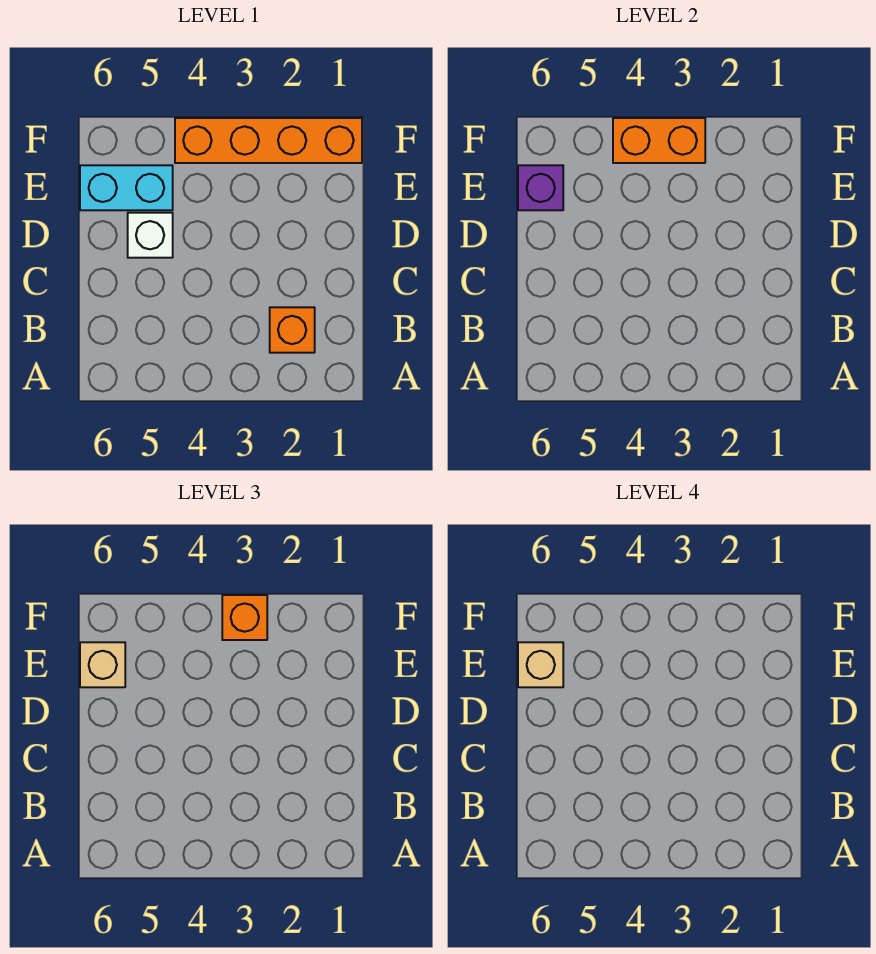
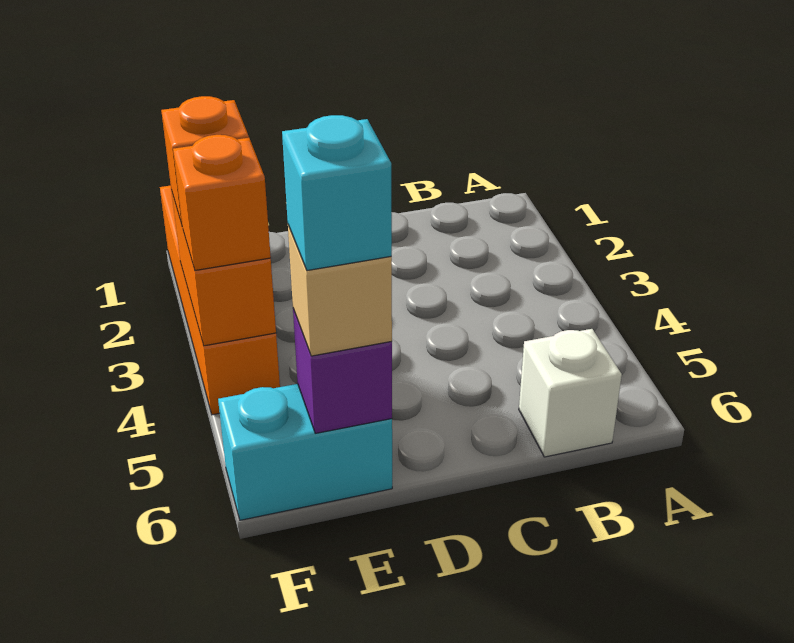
orange 1x1 brick [270,307,315,353] -> orange 1x1 brick moved to [173,135,271,270]
white 1x1 brick [128,213,173,258] -> white 1x1 brick moved to [519,329,622,457]
cyan 1x2 brick [80,165,173,210] -> cyan 1x2 brick turned to [218,384,392,520]
tan 1x1 brick [518,642,563,687] -> cyan 1x1 brick [282,115,392,271]

